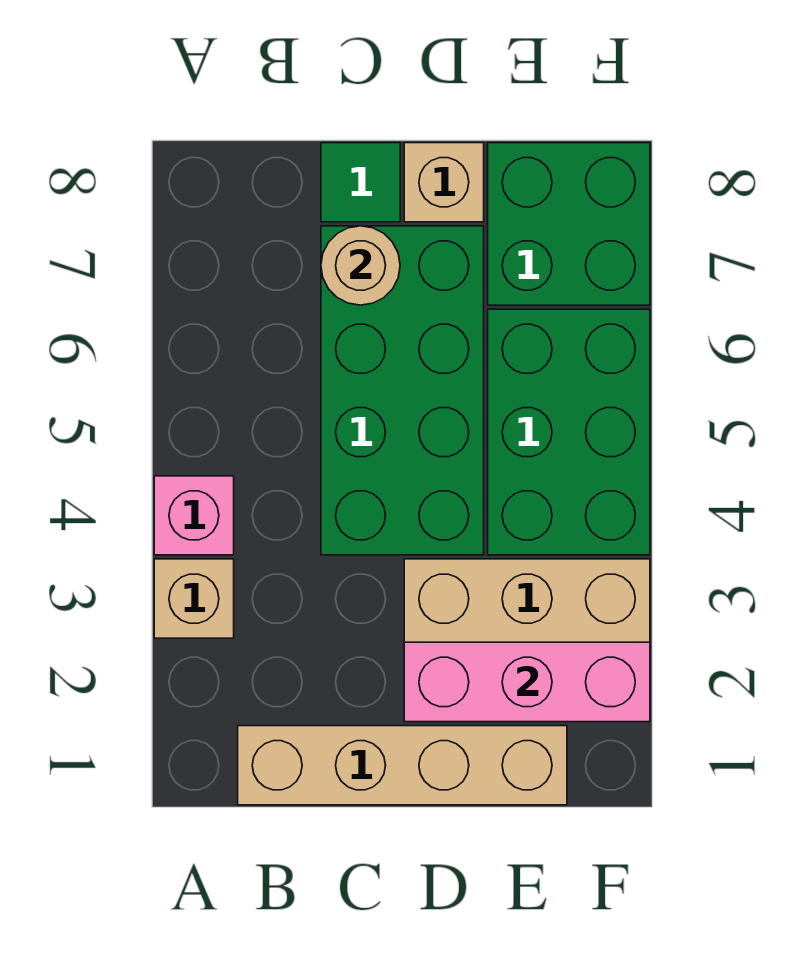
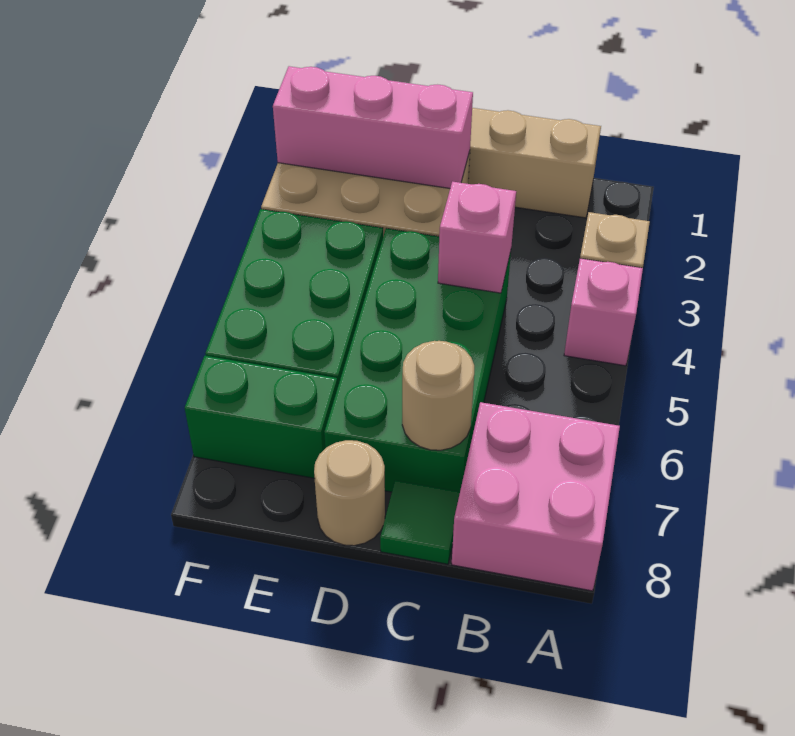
none -> pink 2x2 brick [452,402,620,591]
none -> pink 1x1 brick [438,182,516,293]
tan 1x1 brick [404,143,484,222] -> tan 1x1 round brick [314,440,385,546]
green 2x2 brick [488,143,650,305] -> green 1x2 brick [185,356,338,478]

